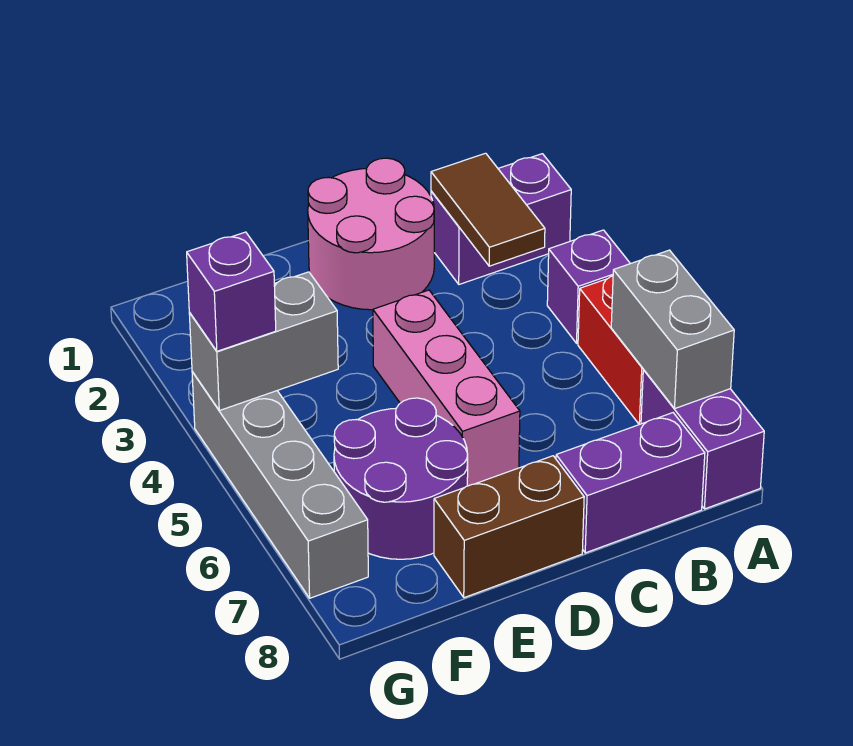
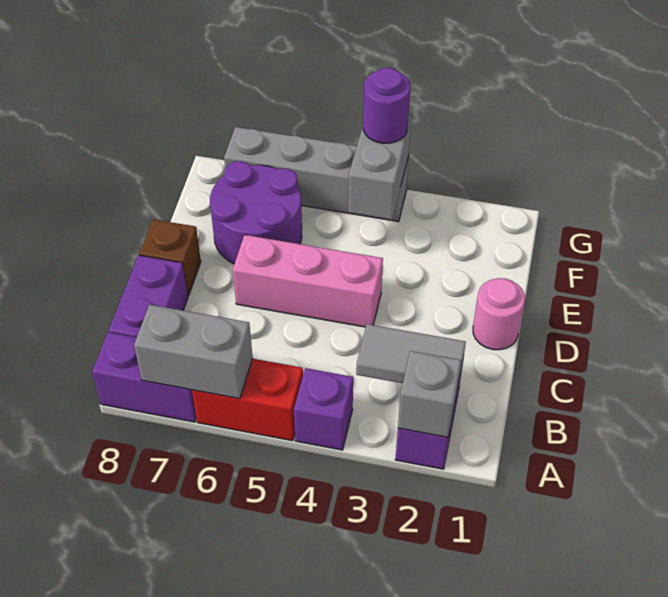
none -> grey 1x1 brick [398,351,461,437]
brown 1x2 tile [431,153,545,266] -> grey 1x2 tile [356,324,466,388]
pink 2x2 round brick [308,158,434,310] -> pink 1x1 round brick [473,278,525,350]
brown 1x2 brick [434,456,584,598] -> brown 1x1 brick [139,219,201,296]
purple 1x1 brick [187,232,276,351] -> purple 1x1 round brick [363,68,410,143]

